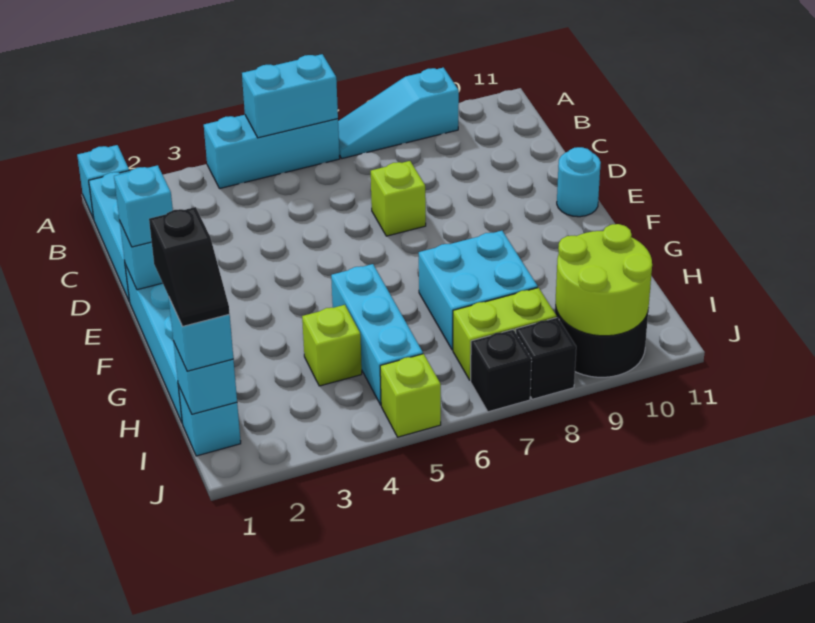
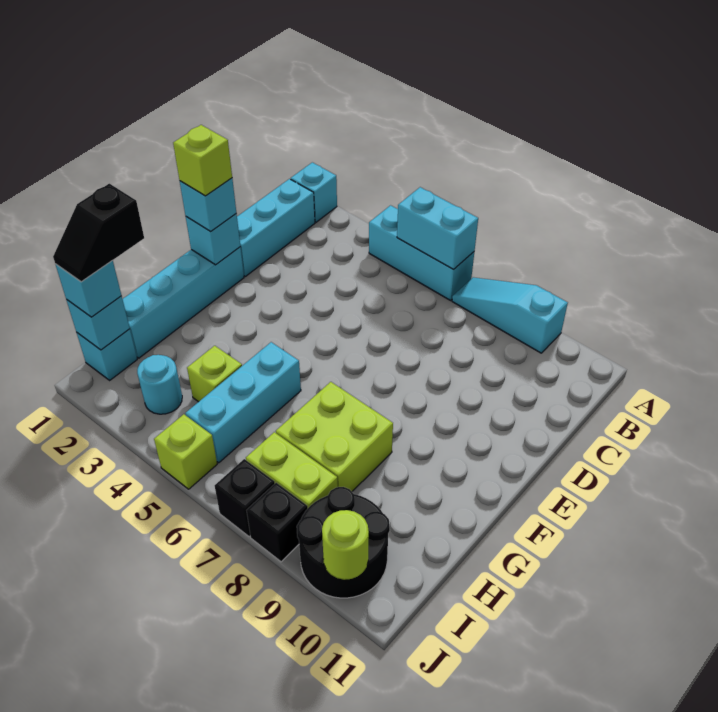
lime 1x1 brick [371,161,426,236] -> lime 1x1 brick moved to [173,125,232,196]
cyan 1x1 round brick [557,147,601,217] -> cyan 1x1 round brick moved to [137,355,182,414]
cyan 2x2 brick [419,231,538,350] -> lime 2x2 brick [276,382,393,491]
lime 2x2 round brick [556,224,652,336] -> lime 1x1 round brick [322,510,369,580]

